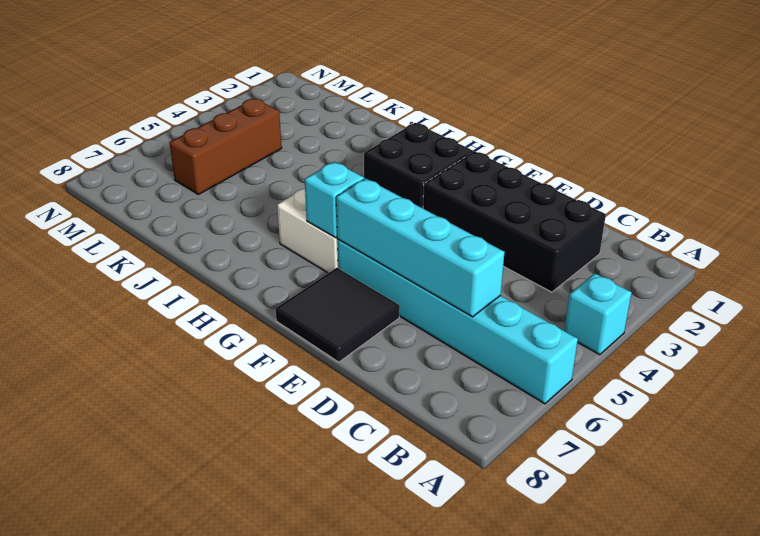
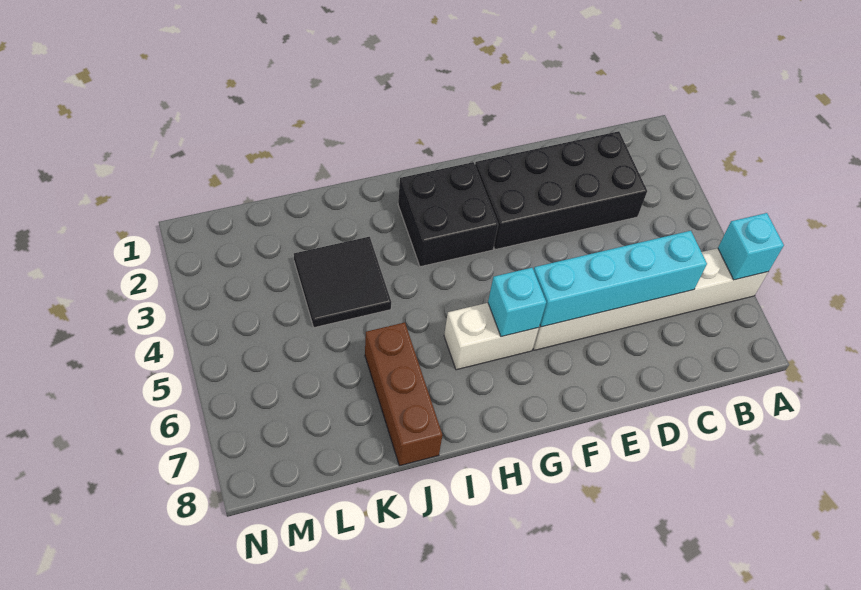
cyan 1x1 brick [564,273,632,355] -> cyan 1x1 brick moved to [718,213,784,280]
cyan 1x6 brick [338,239,578,404] -> white 1x6 brick [533,248,768,350]
black 2x2 tile [276,268,400,362] -> black 2x2 tile moved to [294,237,391,328]
brown 1x3 brick [170,99,282,194] -> brown 1x3 brick moved to [365,322,442,466]

